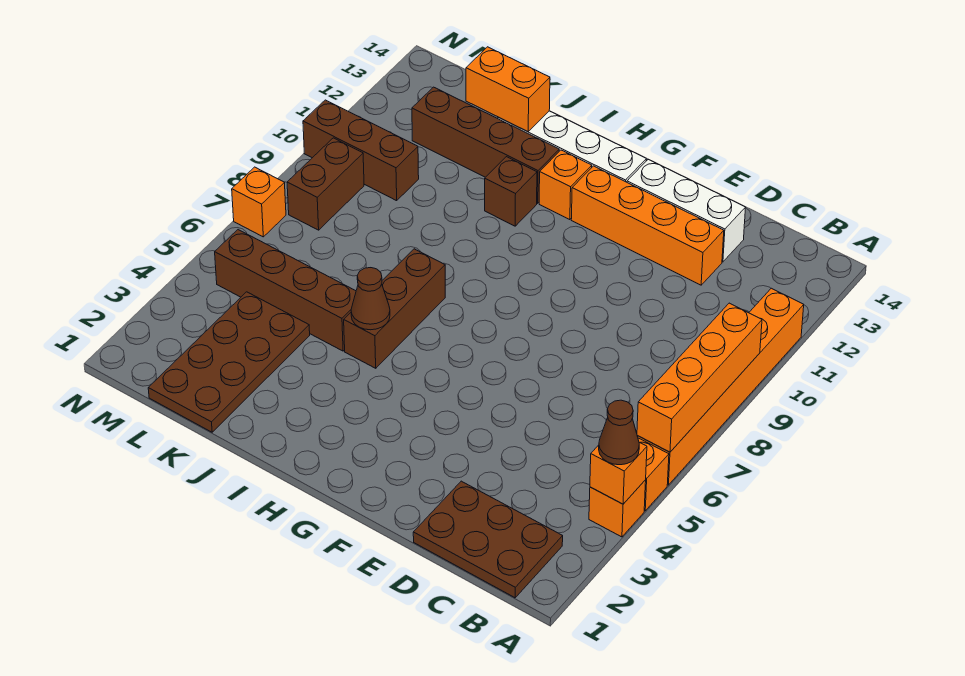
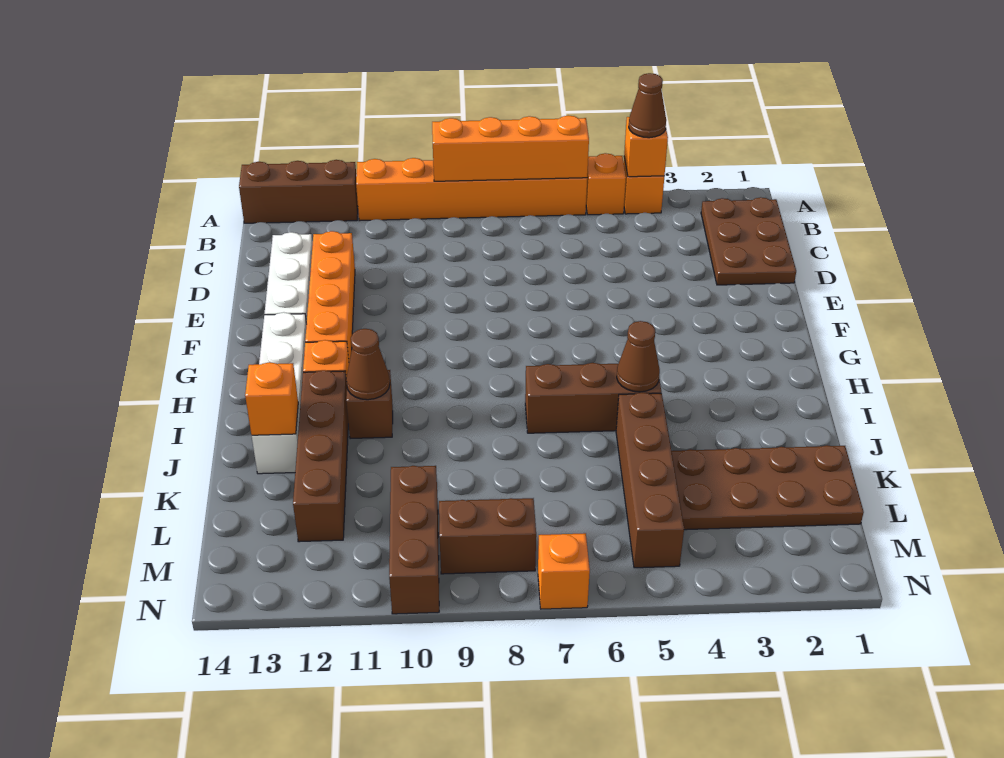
none -> brown 1x3 brick [239,160,358,223]
none -> brown 1x1 cone [346,329,390,400]
orange 1x2 brick [466,47,550,132] -> orange 1x1 brick [245,362,298,435]

